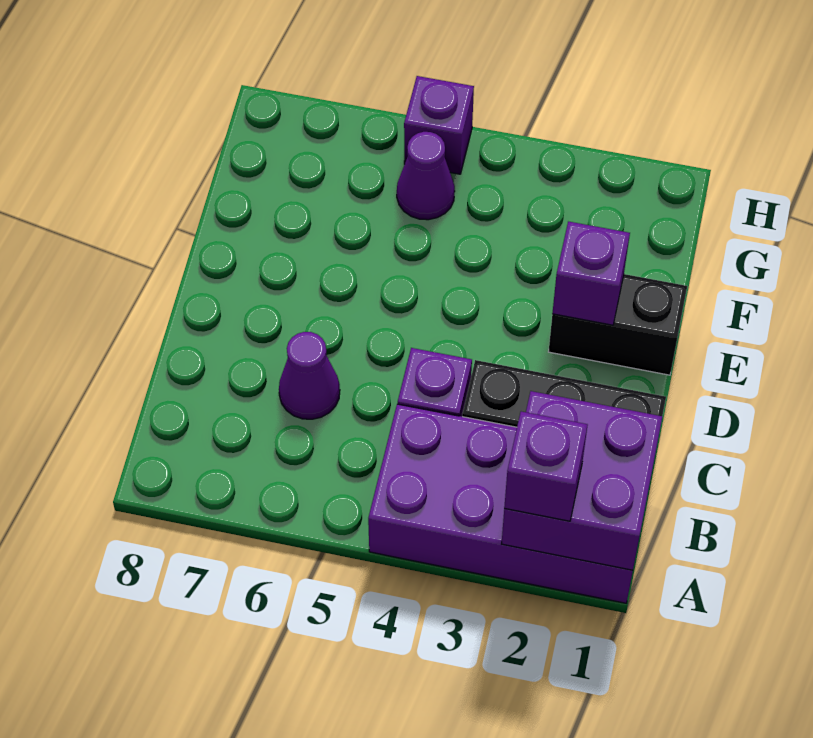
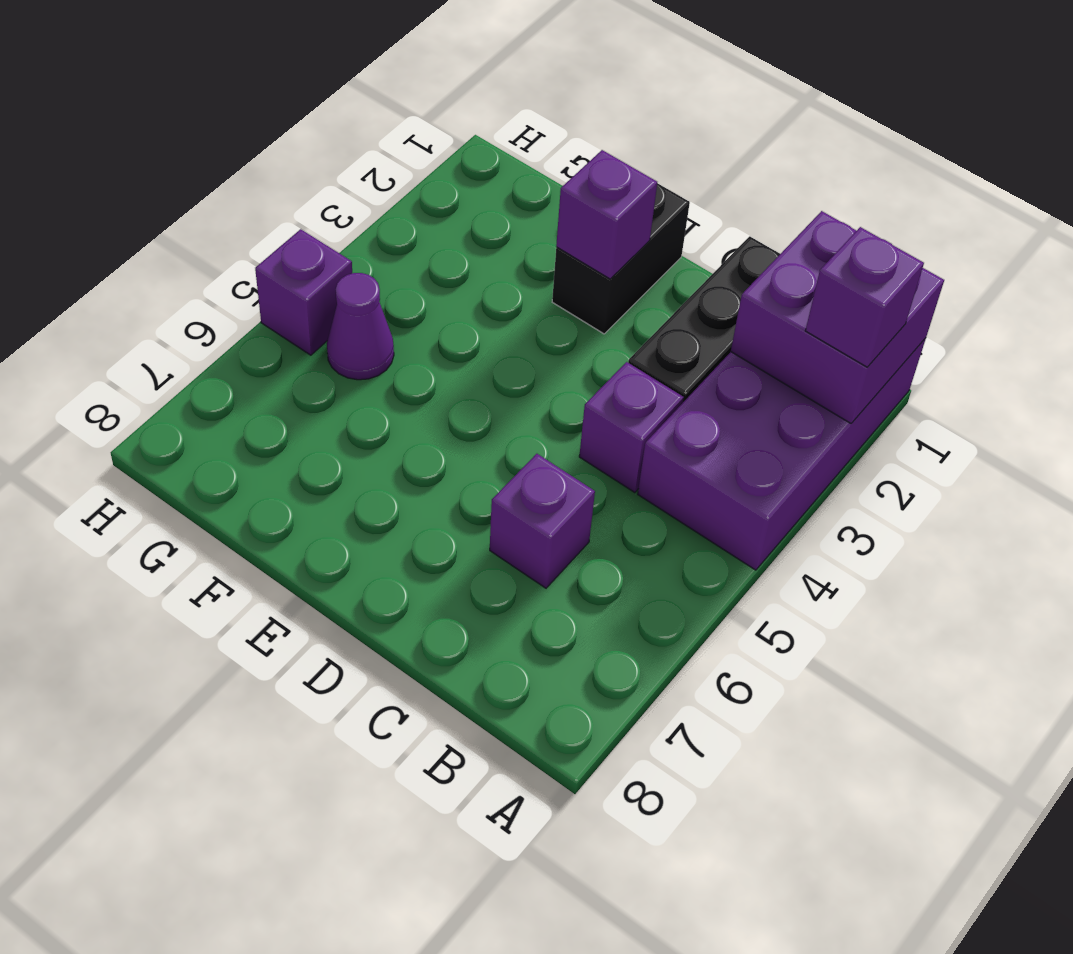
purple 1x1 cone [279,332,340,419] -> purple 1x1 brick [490,454,595,588]

